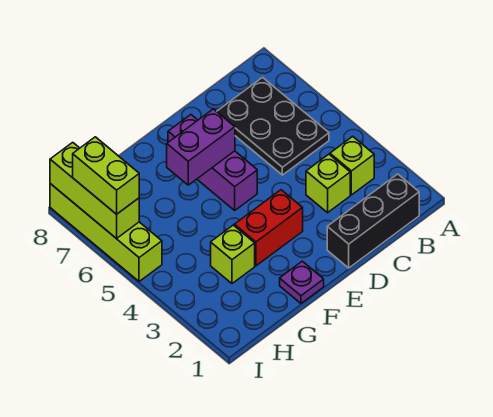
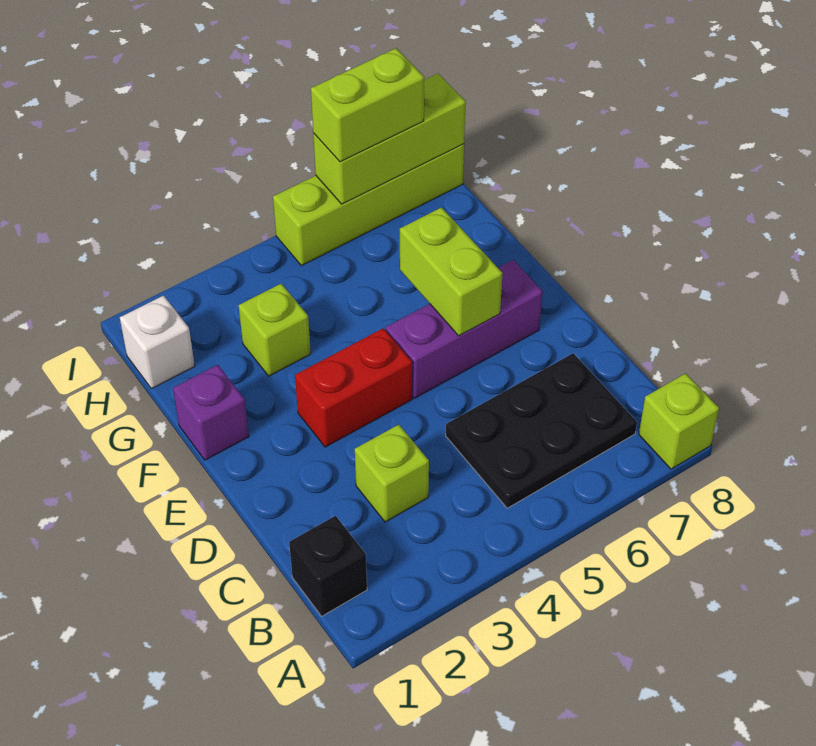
black 1x3 brick [327,174,419,268] -> black 1x1 brick [289,516,367,616]
lime 1x1 brick [330,136,374,195] -> lime 1x1 brick moved to [639,373,719,469]
red 1x2 brick [234,190,303,266] -> red 1x2 brick turned to [295,328,412,447]
purple 1x2 brick [167,109,235,185] -> lime 1x2 brick [400,207,502,336]
purple 1x1 plate [280,261,324,303] -> purple 1x1 brick [173,365,249,460]
none -> white 1x1 brick [120,295,195,389]

